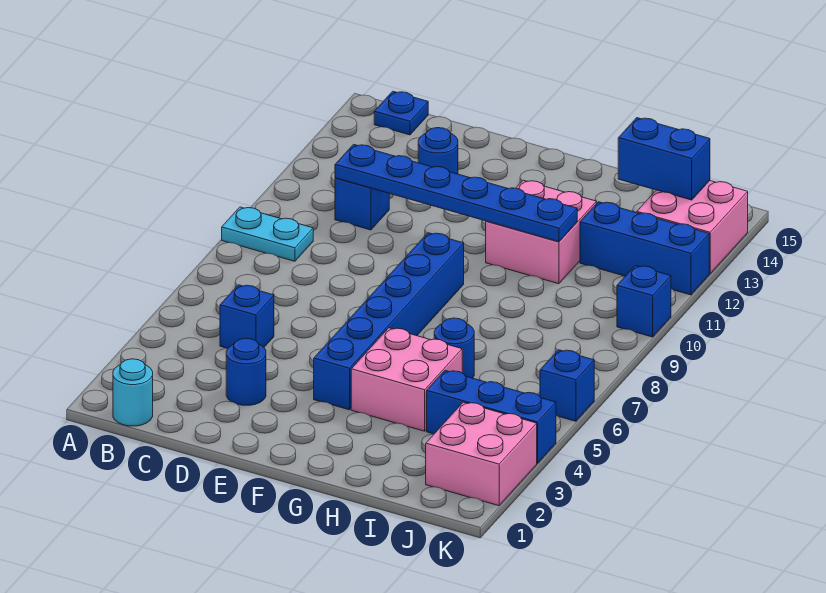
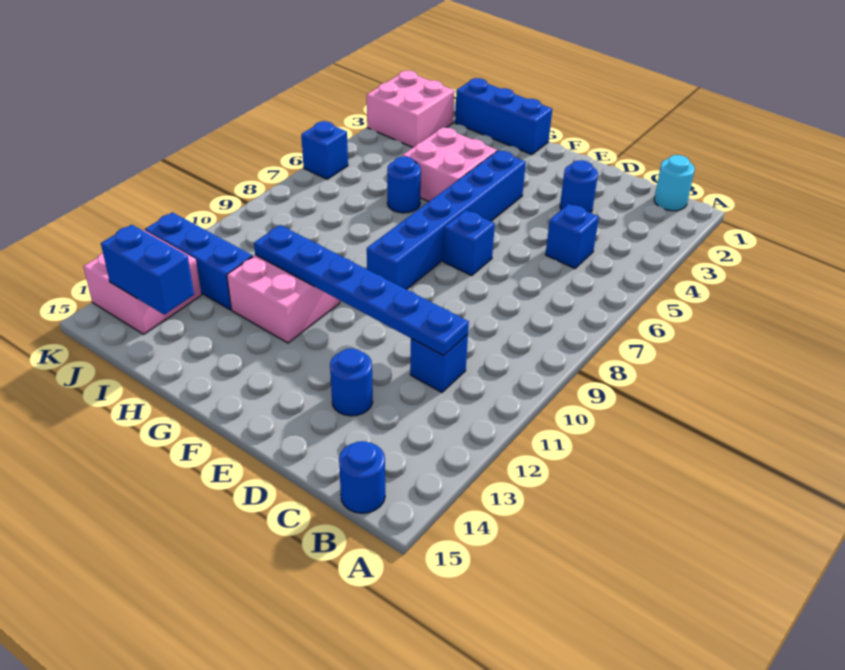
cyan 1x2 plate [222,207,313,261] -> none
blue 1x1 plate [374,91,428,135] -> blue 1x1 round brick [339,441,385,513]
blue 1x3 brick [427,371,556,464] -> blue 1x3 brick moved to [455,78,552,155]
blue 1x1 brick [617,265,671,337] -> blue 1x1 brick moved to [443,210,495,276]

